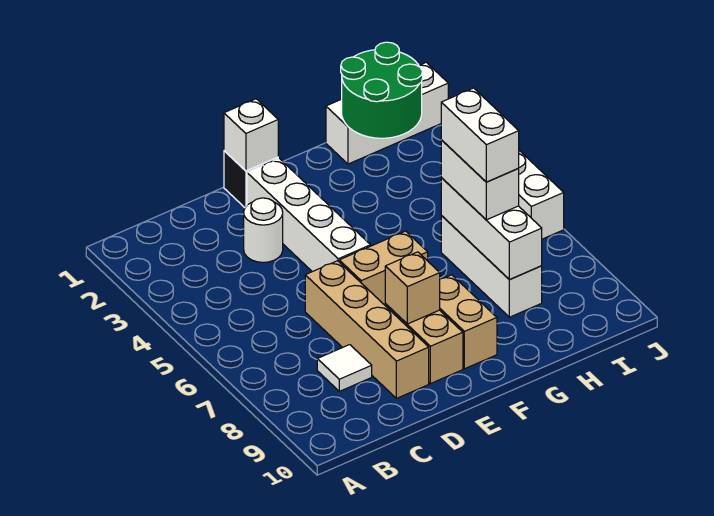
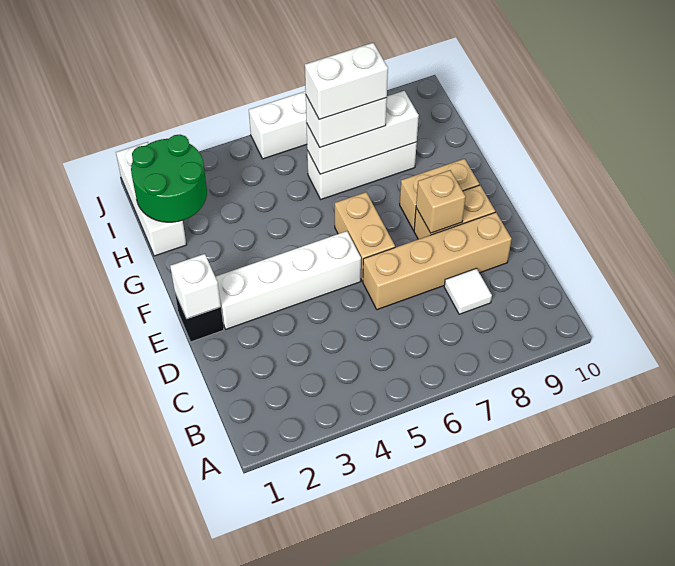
white 1x1 round brick [244,198,283,262] -> none

